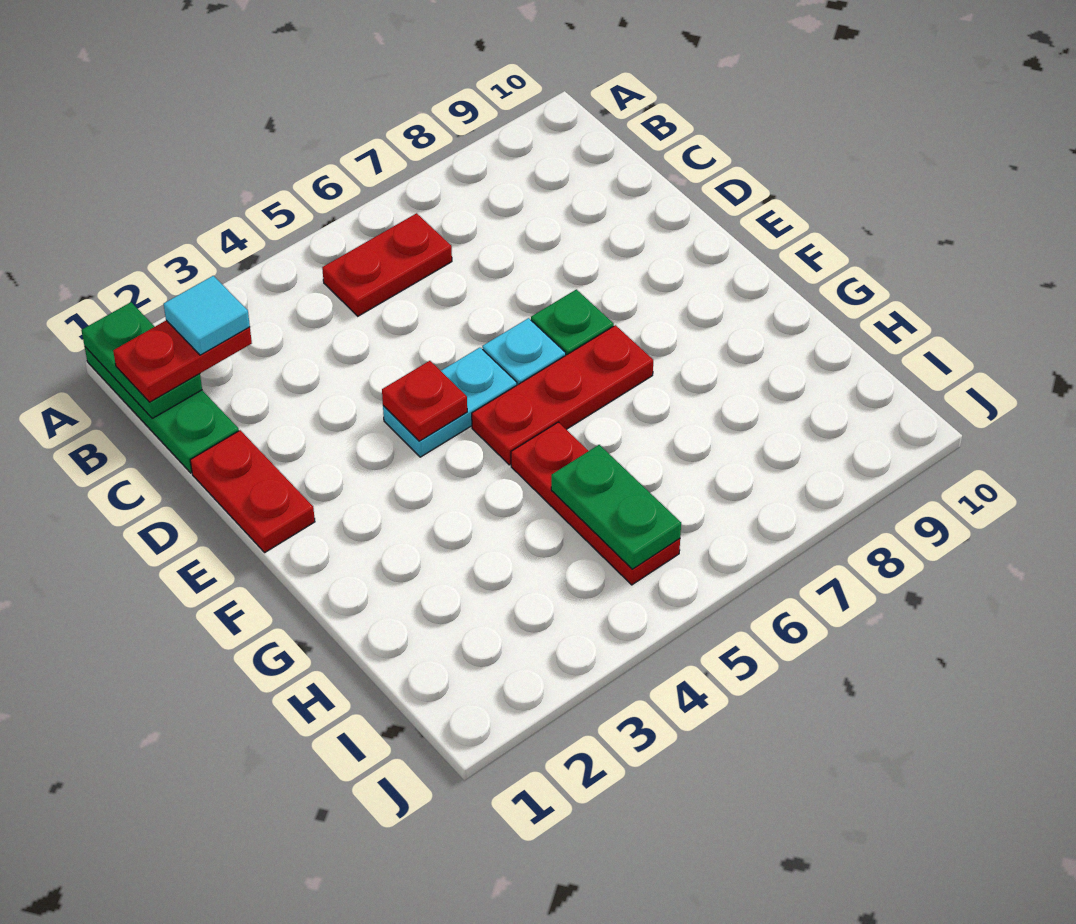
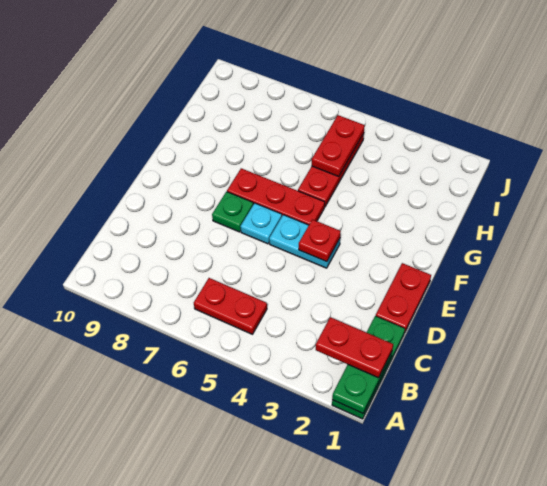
cyan 1x1 tile [164,276,250,355] -> none
green 1x2 plate [551,445,681,569] -> red 1x2 plate [312,115,365,176]

